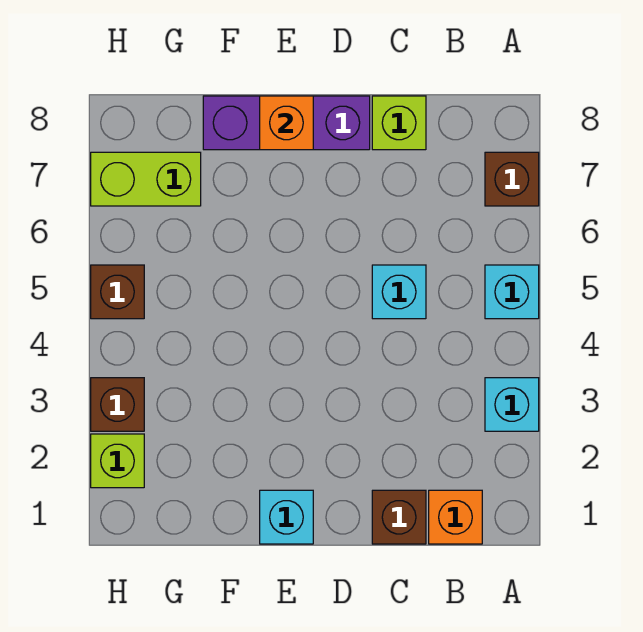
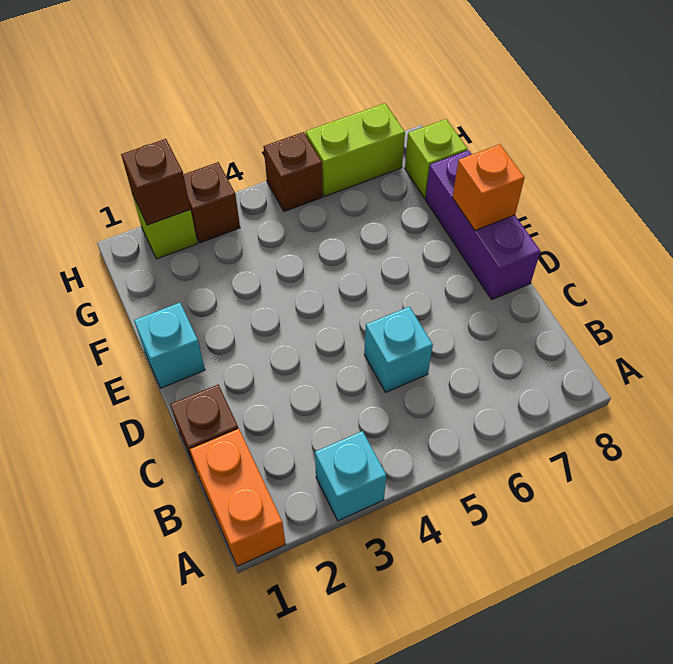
cyan 1x1 brick [485,265,539,319] -> none
brown 1x1 brick [485,152,539,206] -> brown 1x1 brick moved to [121,139,190,225]
orange 1x1 brick [429,490,482,544] -> orange 1x2 brick [190,429,286,566]
lime 1x1 brick [372,96,426,150] -> lime 1x1 brick moved to [405,119,467,198]
lime 1x2 brick [91,152,201,206] -> lime 1x2 brick turned to [306,103,405,196]

